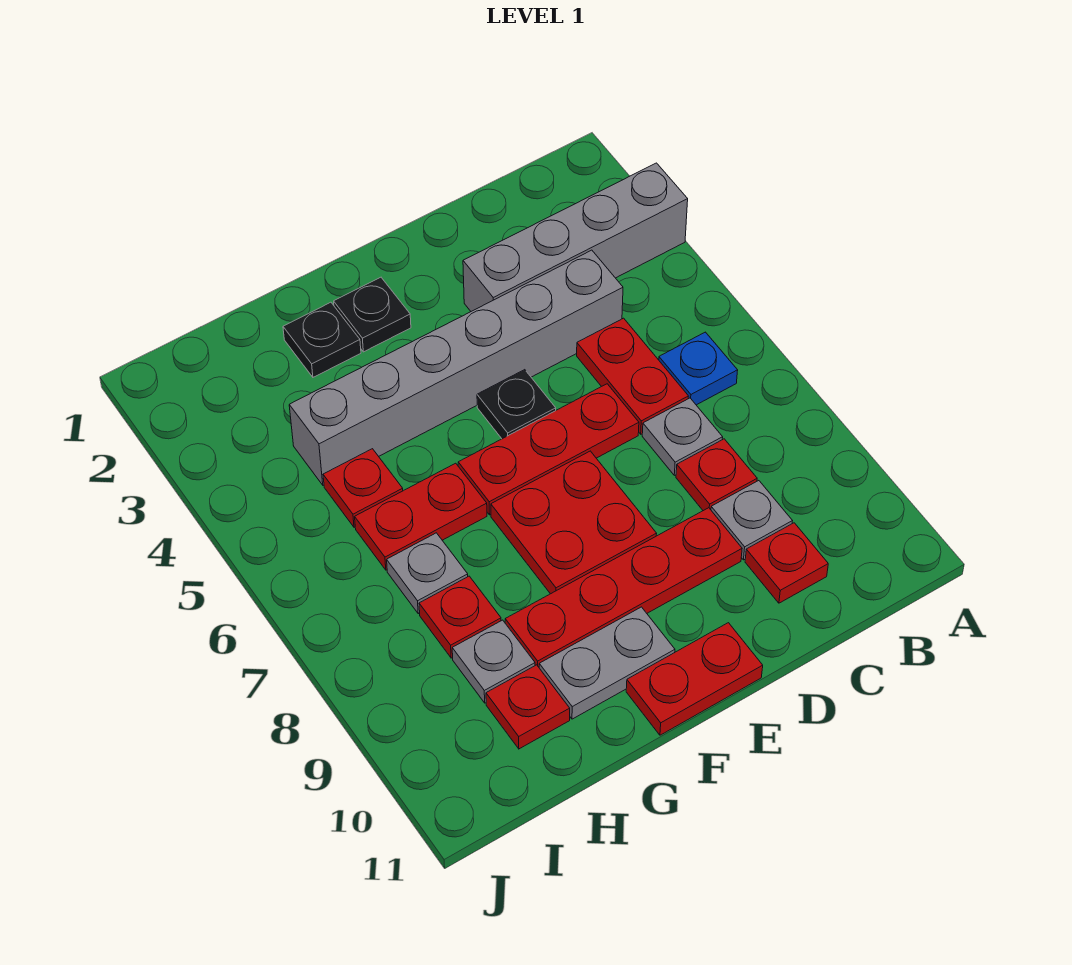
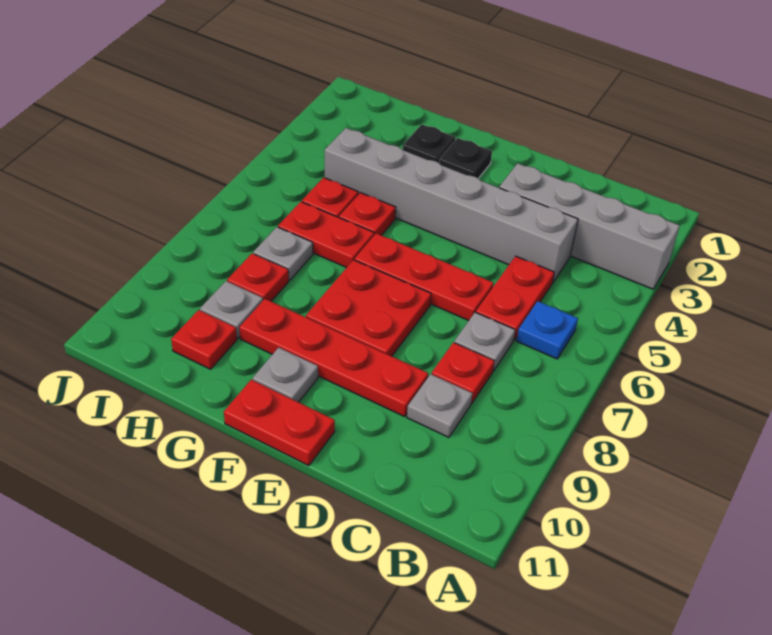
red 1x1 plate [745,523,828,603] -> red 1x1 plate moved to [339,193,396,235]
black 1x1 plate [477,370,556,439] -> none
grey 1x2 plate [539,607,675,719] -> grey 1x1 plate [253,347,318,402]

